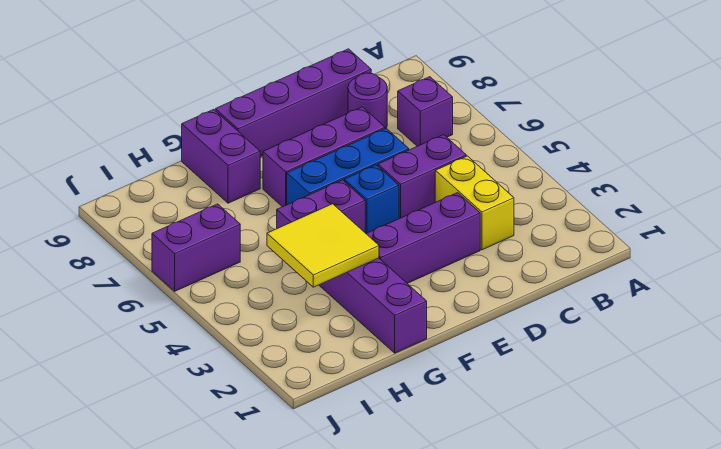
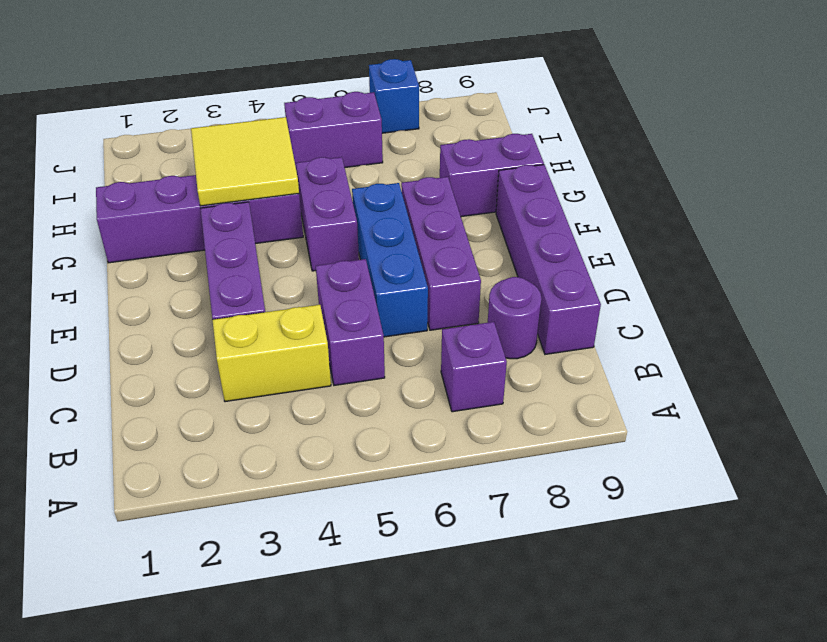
blue 1x1 brick [344,165,399,233] -> blue 1x1 brick moved to [369,59,419,133]
purple 1x2 brick [152,204,240,291] -> purple 1x2 brick turned to [284,92,383,167]

